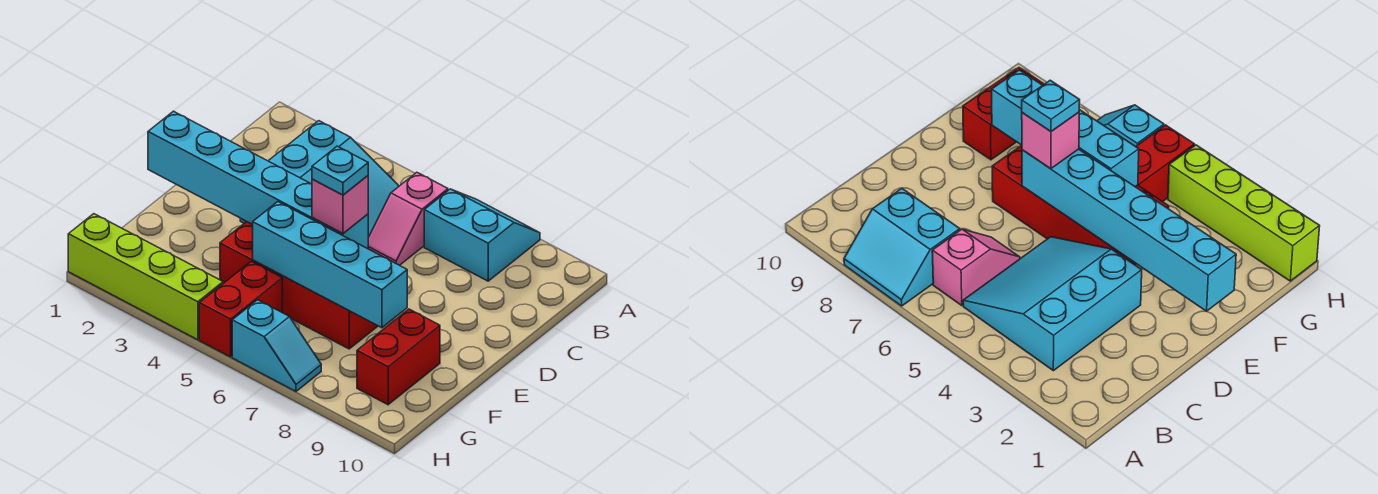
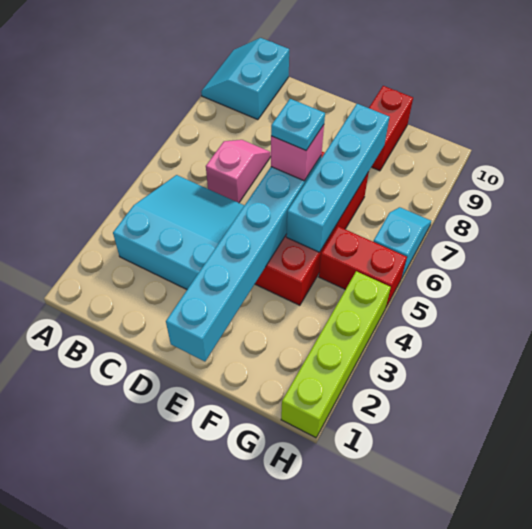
cyan 2x2 slope [424,189,540,281] -> cyan 2x2 slope moved to [201,38,289,120]
pink 1x2 slope [368,172,448,265] -> pink 1x2 slope turned to [206,140,271,203]
red 1x2 brick [357,309,440,405] -> red 1x2 brick turned to [369,86,413,171]

